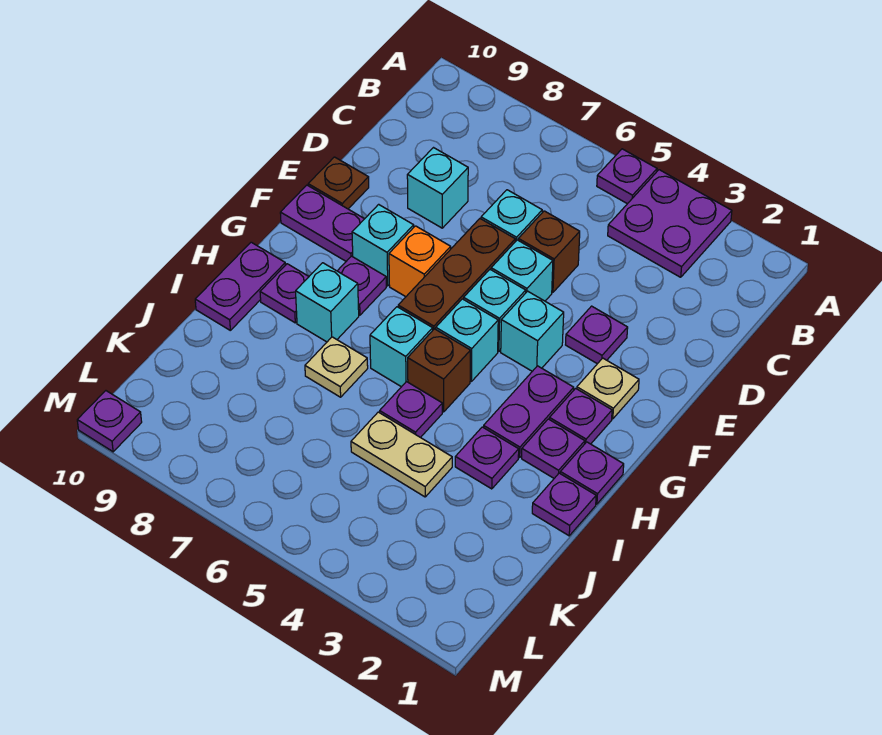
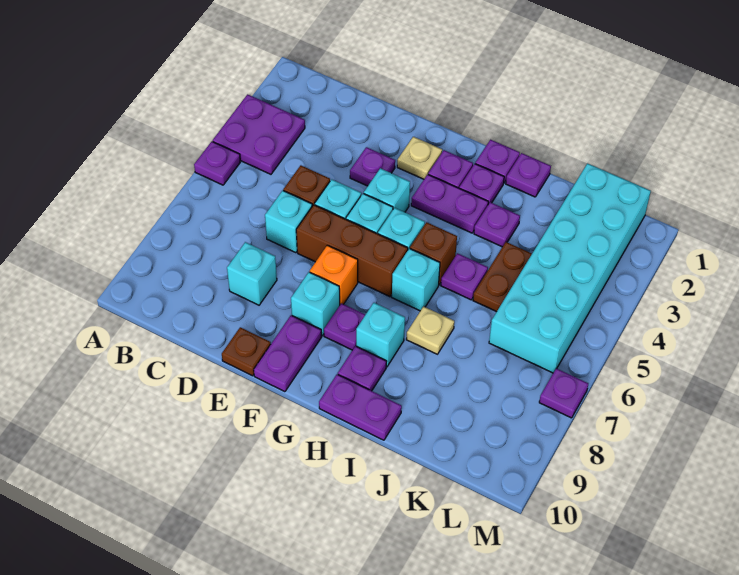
tan 1x2 plate [351,412,452,497] -> brown 1x2 plate [473,242,532,312]
none -> cyan 2x6 brick [489,163,651,373]
purple 1x1 plate [77,391,142,452] -> purple 1x1 plate moved to [539,368,588,418]

